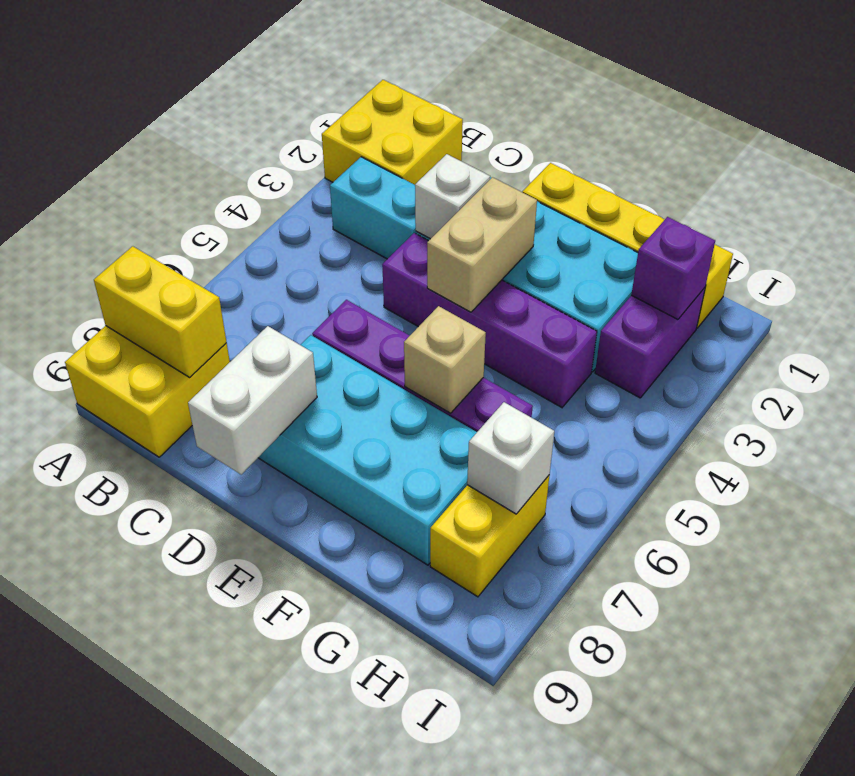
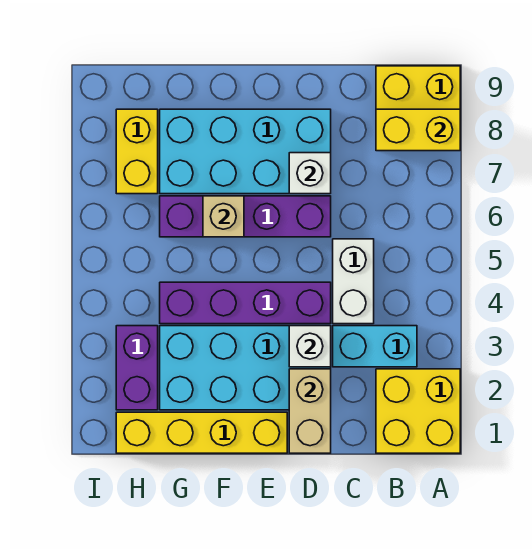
white 1x2 brick [188,326,317,475] -> white 1x2 brick moved to [333,239,374,324]
tan 1x2 brick [427,177,537,312] -> tan 1x2 brick moved to [289,369,331,453]
purple 1x1 brick [631,217,715,319] -> none
white 1x1 brick [467,402,554,514] -> white 1x1 brick moved to [289,153,331,194]

